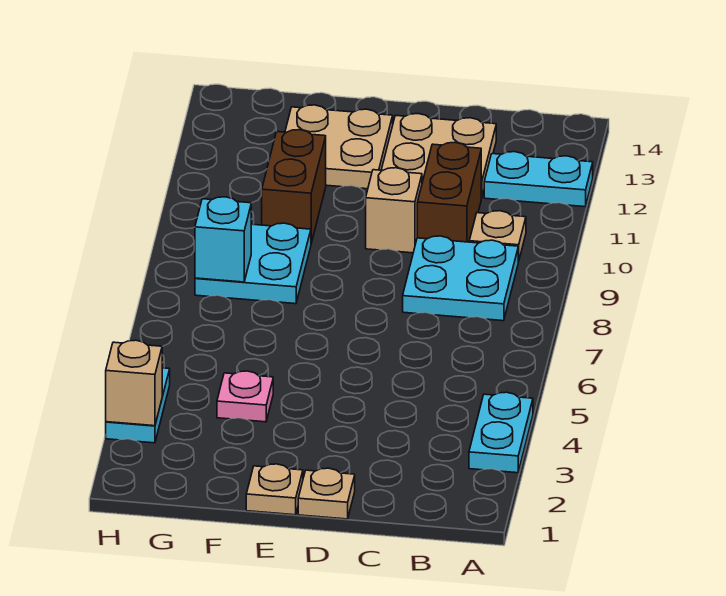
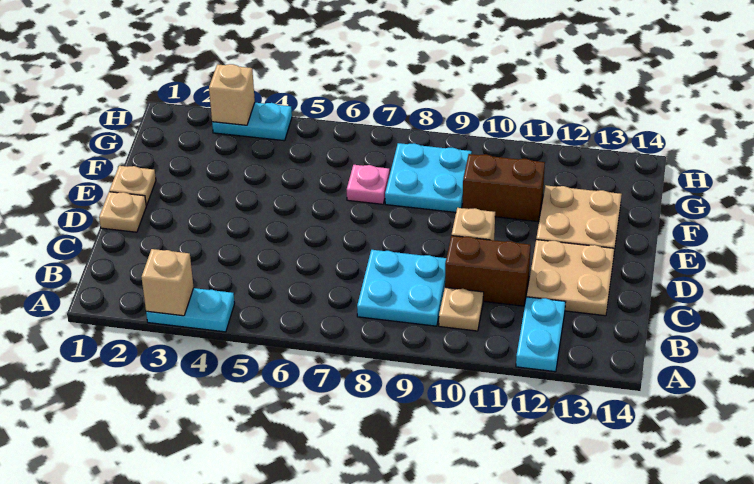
none -> tan 1x1 brick [142,249,194,316]
pink 1x1 plate [217,371,273,422] -> pink 1x1 plate moved to [347,165,390,204]
cyan 1x1 brick [195,197,251,282] -> none

